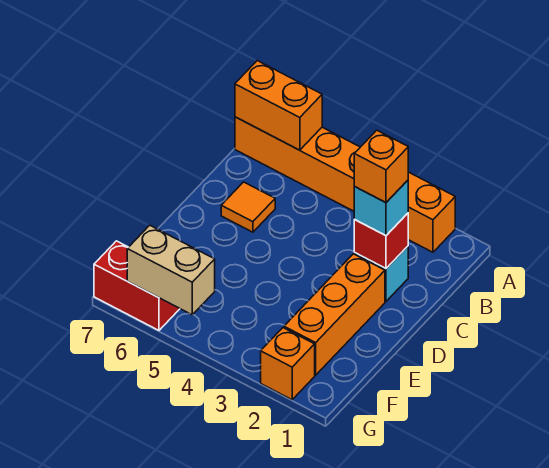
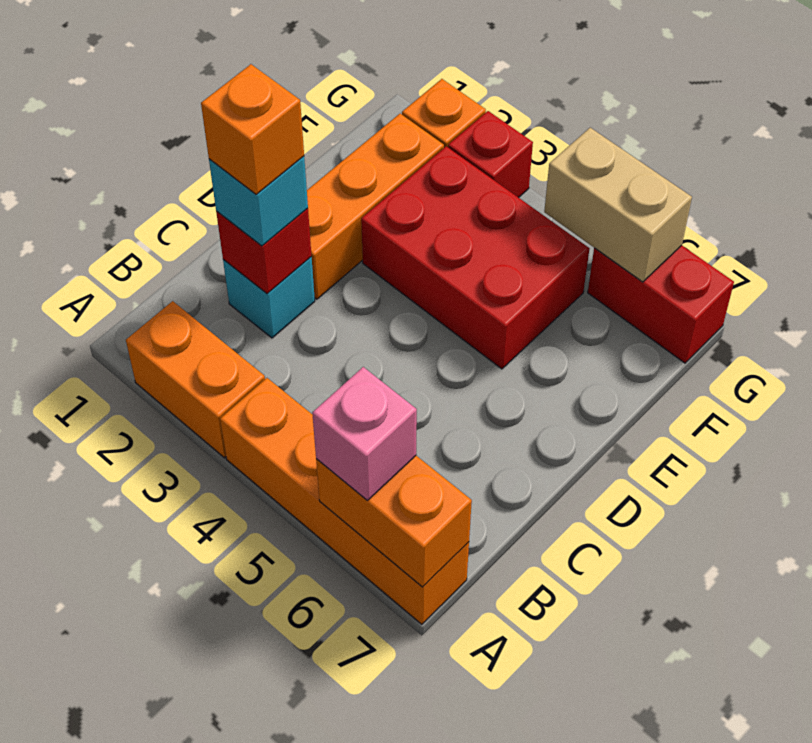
none -> pink 1x1 brick [312,367,417,500]
orange 1x1 tile [221,182,275,232] -> none
none -> red 2x3 brick [361,146,590,369]
none -> red 1x1 brick [448,111,533,198]

